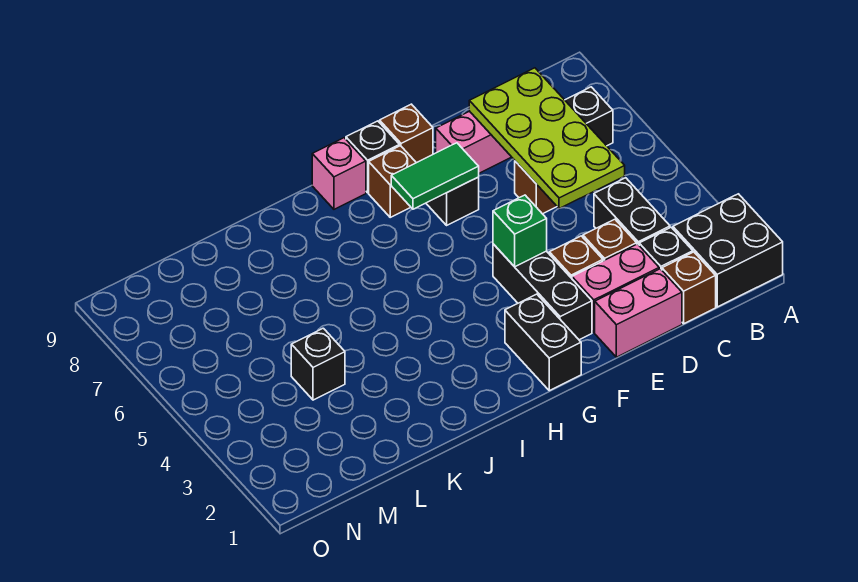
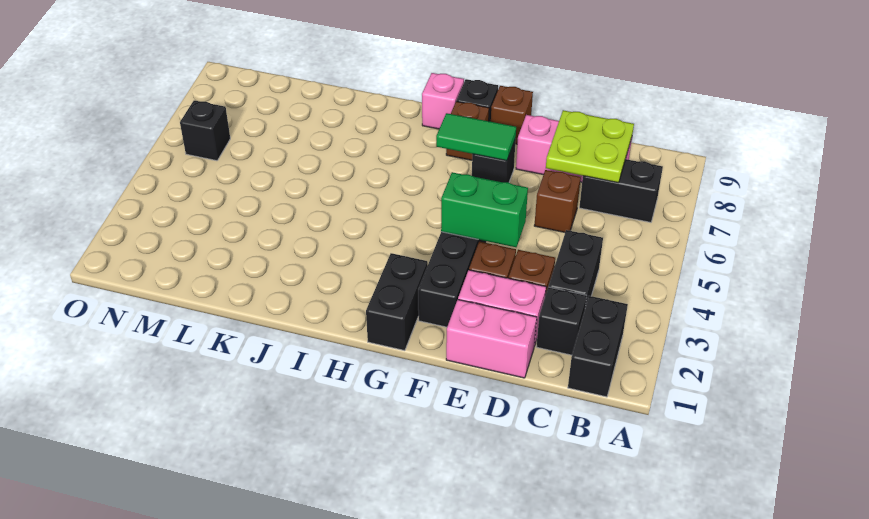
black 2x2 brick [673,194,783,307] -> black 1x2 brick [568,296,628,397]
brown 1x1 brick [662,252,716,324] -> none
lime 2x4 plate [469,68,625,209] -> lime 2x2 plate [546,110,634,183]
green 1x1 brick [493,195,547,267] -> green 1x2 brick [441,172,528,247]
black 1x1 brick [291,328,345,400] -> black 1x1 brick moved to [180,100,230,161]

